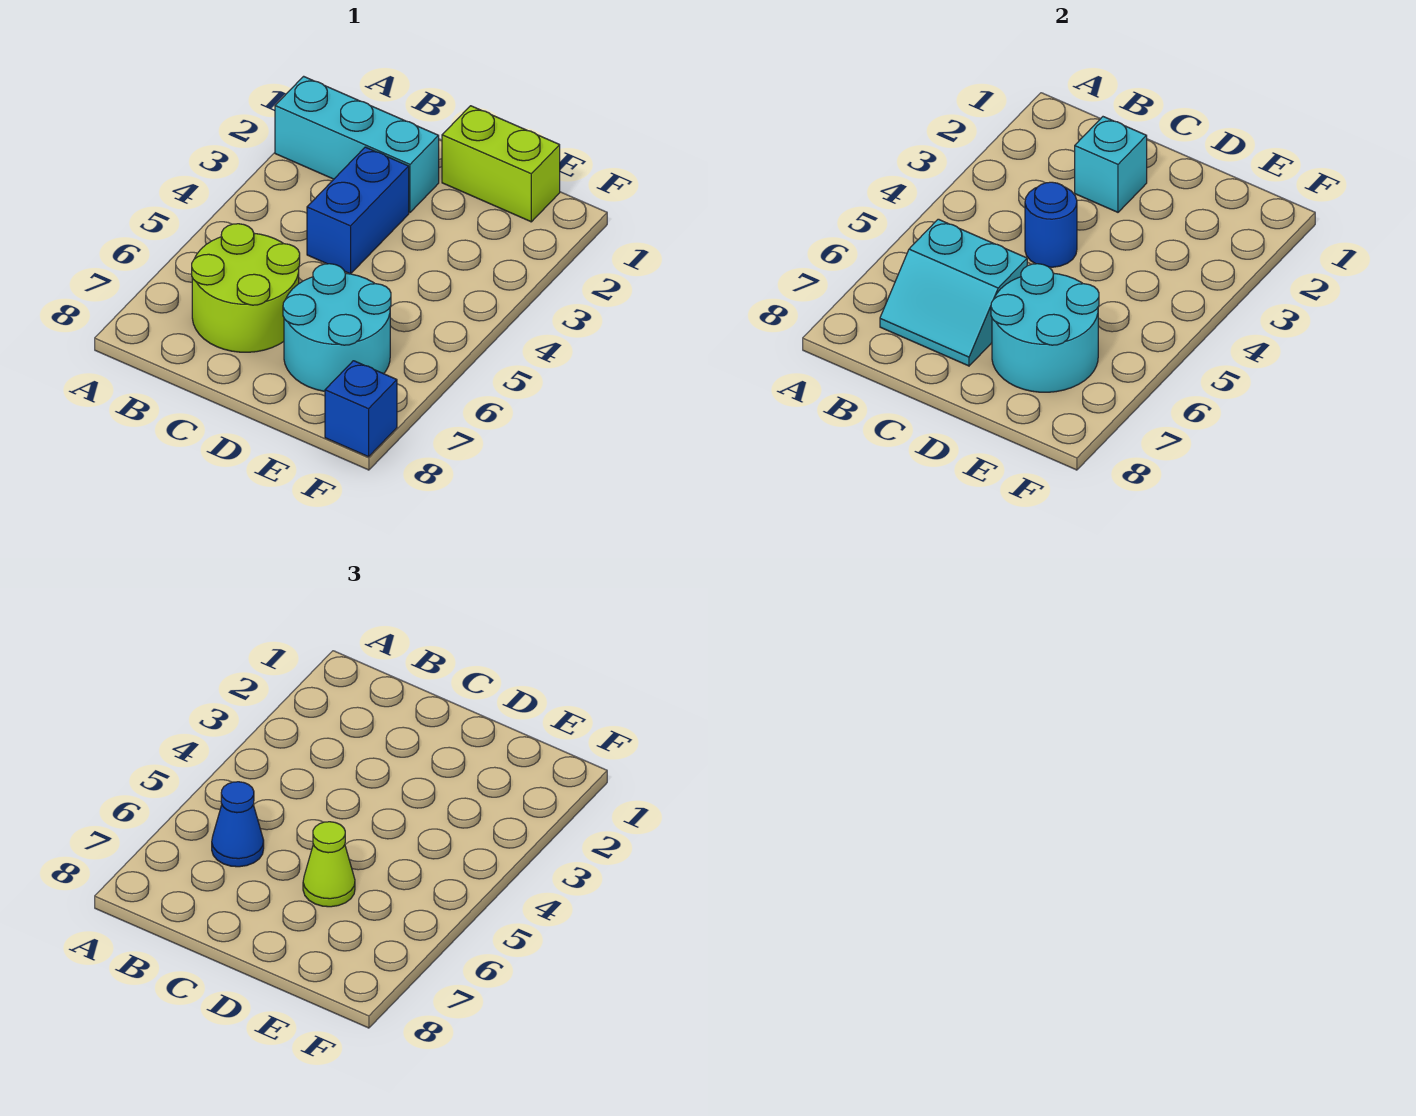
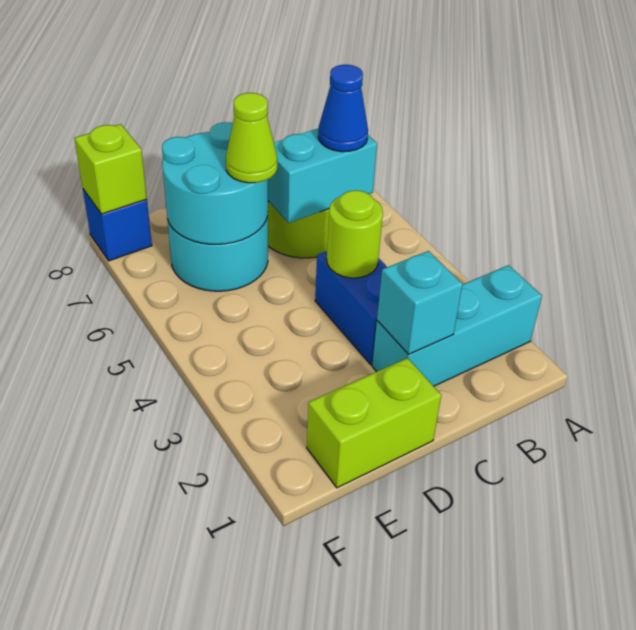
blue 1x1 round brick [1025,182,1077,267] -> lime 1x1 round brick [327,190,383,278]
none -> lime 1x1 brick [74,124,147,214]

